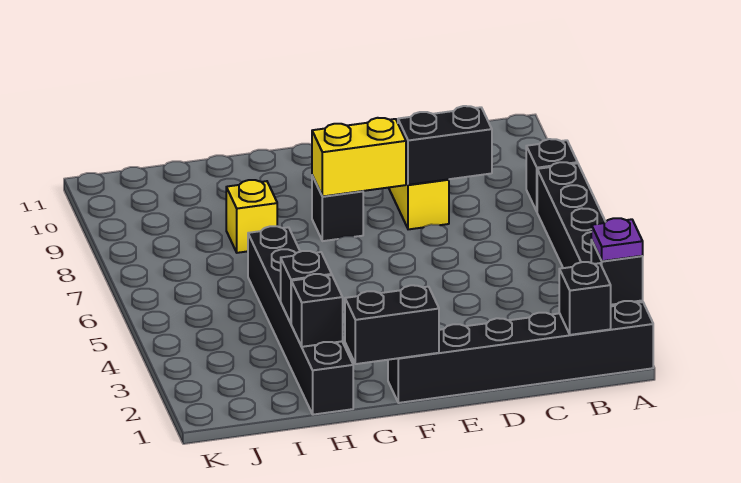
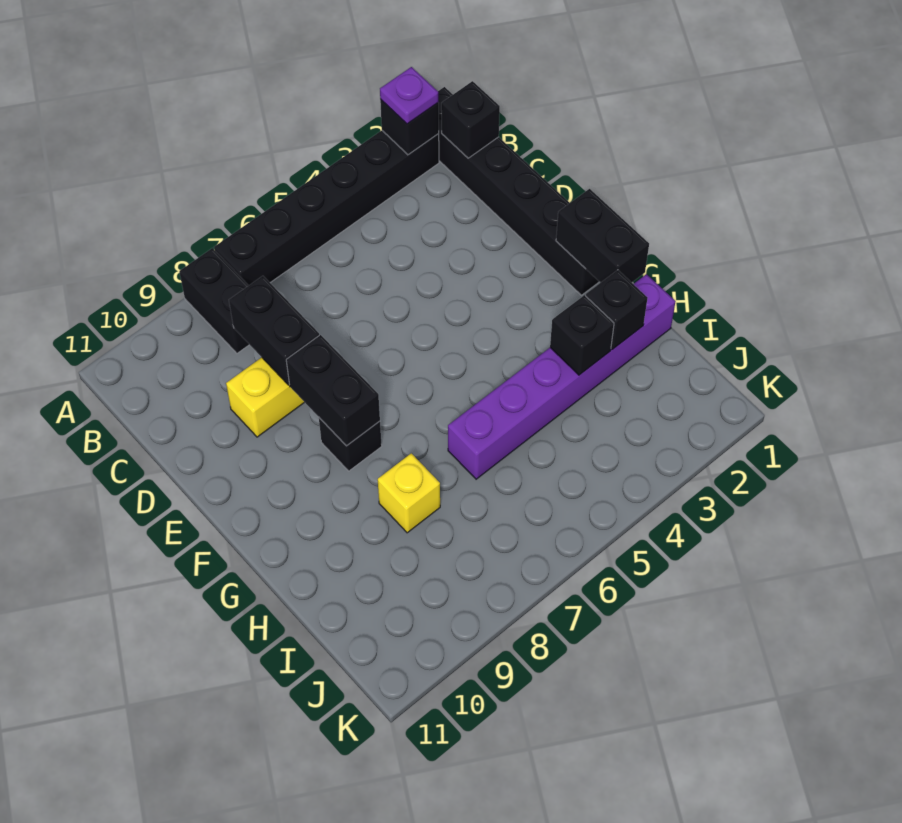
black 1x1 brick [526,139,578,211] -> black 1x2 brick [179,248,249,353]
yellow 1x2 brick [312,118,406,196] -> black 1x2 brick [286,335,380,446]
black 1x6 brick [248,226,353,415] -> purple 1x6 brick [448,274,676,479]

